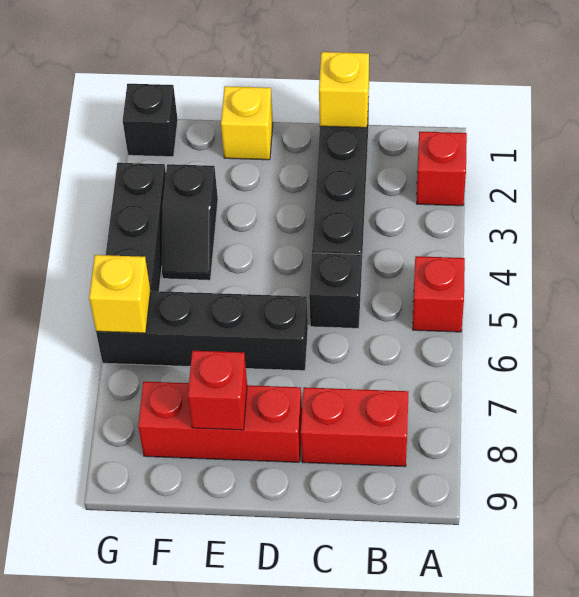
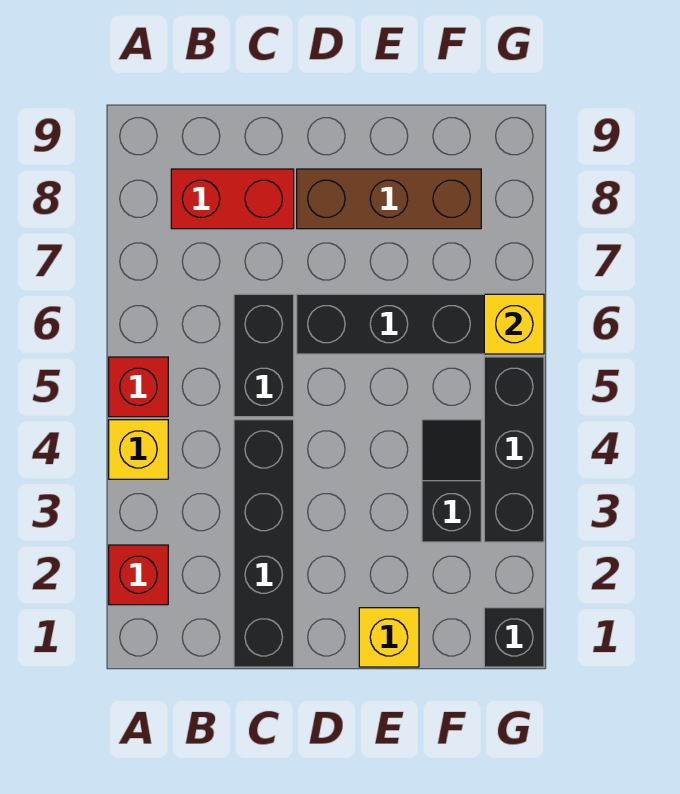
yellow 1x1 brick [319,52,369,128] -> yellow 1x1 brick moved to [109,420,168,479]
black 1x1 brick [309,253,361,328] -> black 1x2 brick [234,294,294,417]
red 1x3 brick [138,382,302,462] -> brown 1x3 brick [297,169,481,229]
red 1x1 brick [188,351,247,430] -> none

